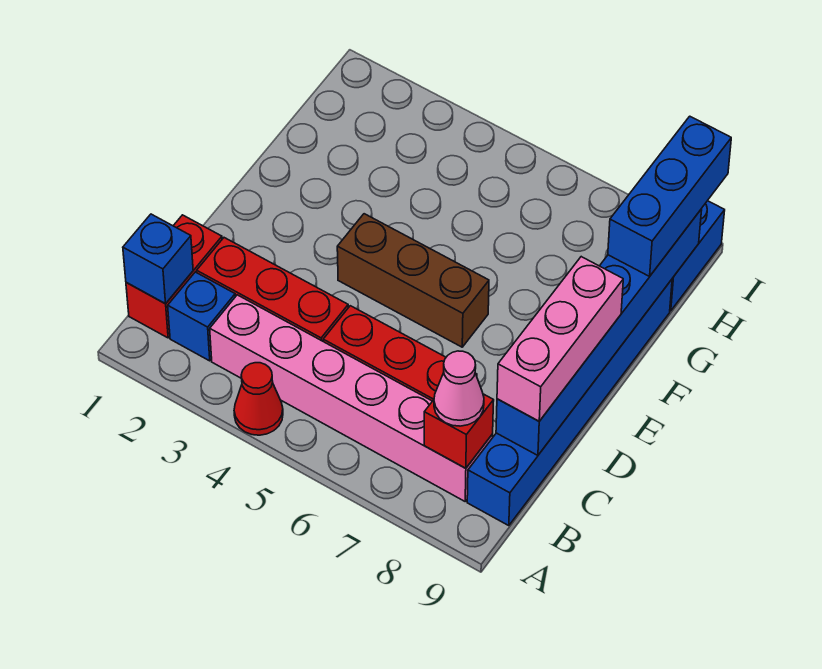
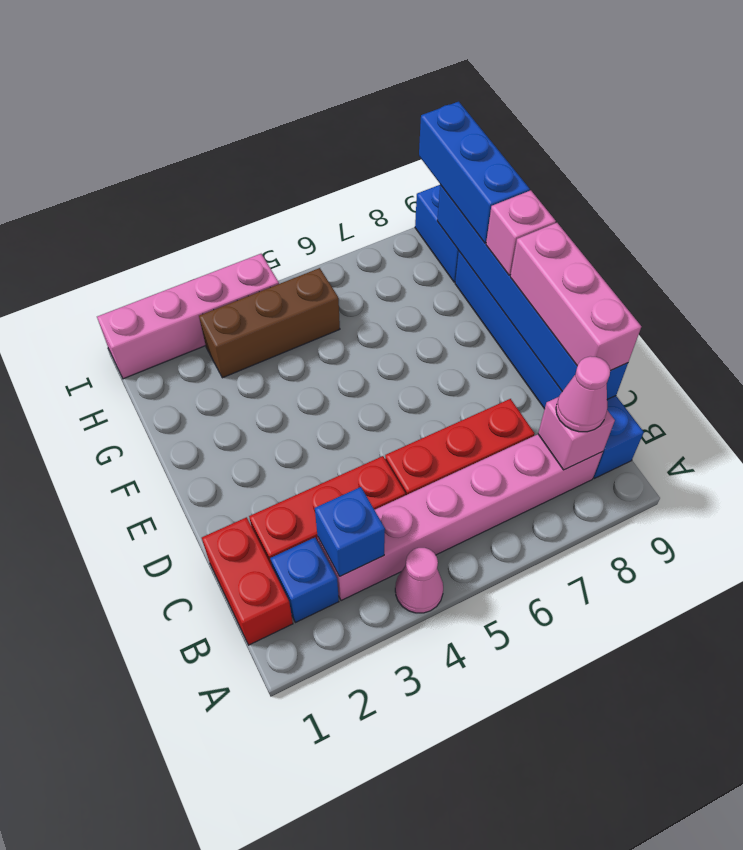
red 1x1 cone [234,363,283,435] -> pink 1x1 cone [395,548,443,613]
blue 1x1 brick [123,214,193,304] -> blue 1x1 brick moved to [315,487,385,577]
red 1x1 brick [424,394,494,468] -> pink 1x1 brick [538,397,615,470]
brown 1x3 brick [337,214,489,347] -> brown 1x3 brick moved to [199,268,340,378]
none -> pink 1x1 brick [486,190,556,275]
none -> pink 1x4 brick [97,254,279,379]

